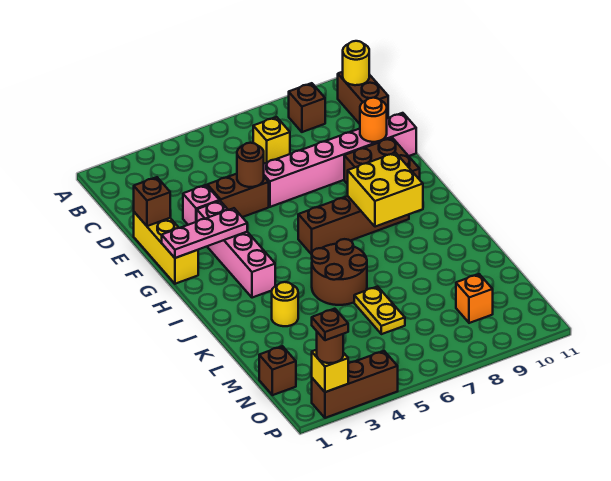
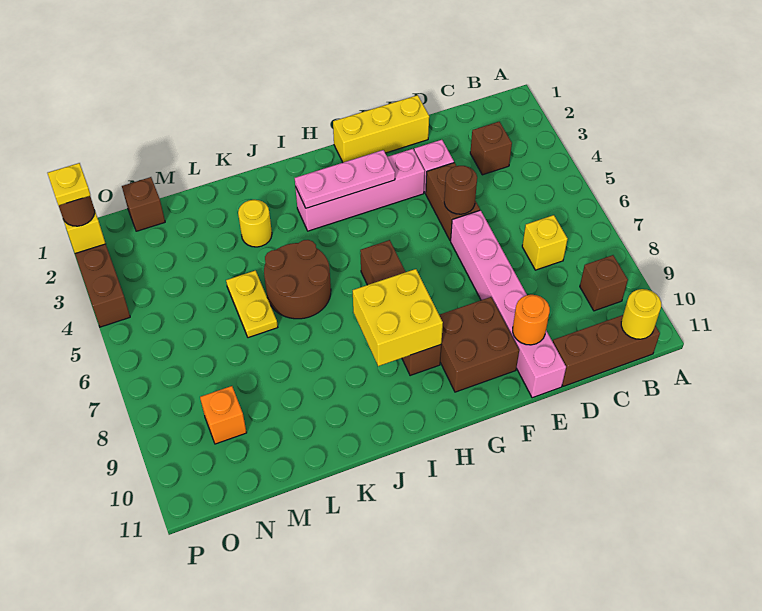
brown 1x2 brick [338,72,388,124] -> brown 1x3 brick [553,315,660,386]
brown 1x1 brick [134,177,170,226] -> brown 1x1 brick moved to [470,122,512,175]
pink 1x3 plate [162,208,247,258] -> pink 1x3 plate turned to [295,150,395,208]
yellow 1x2 plate [354,287,405,334] -> yellow 1x2 plate turned to [226,270,278,338]
brown 1x1 plate [312,309,348,340] -> yellow 1x1 plate [48,163,91,206]

